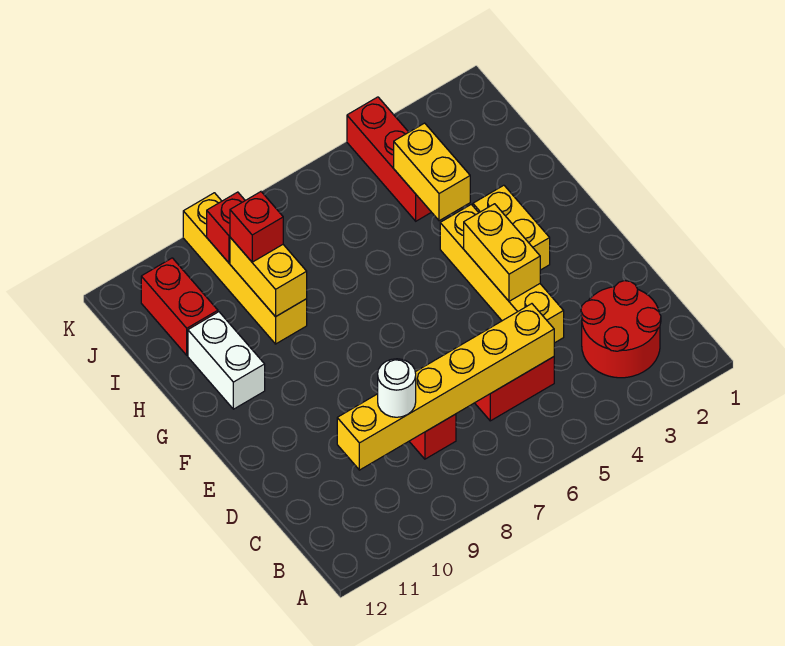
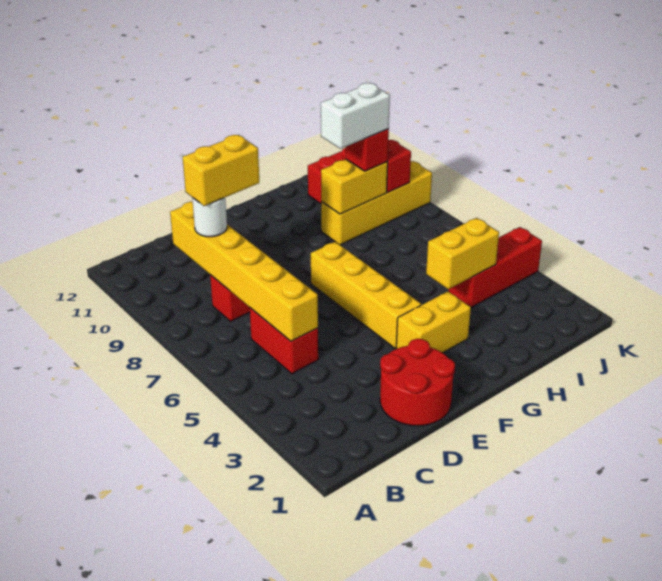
red 2x2 round brick [581,281,661,378] -> red 2x2 round brick moved to [380,339,455,426]
yellow 1x4 brick [440,204,564,343] -> yellow 1x4 brick turned to [311,242,421,349]
yellow 1x2 brick [464,204,540,301] -> yellow 1x2 brick moved to [183,135,259,206]
white 1x2 brick [188,312,265,409] -> white 1x2 brick moved to [321,83,390,149]

